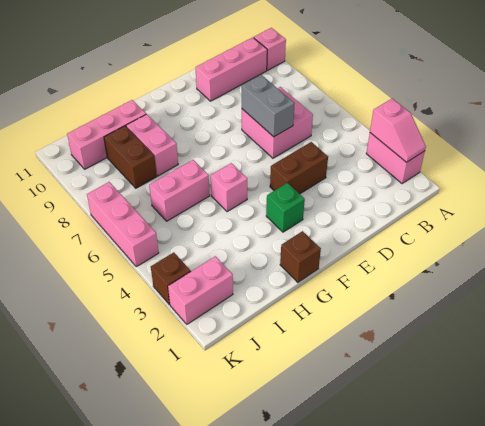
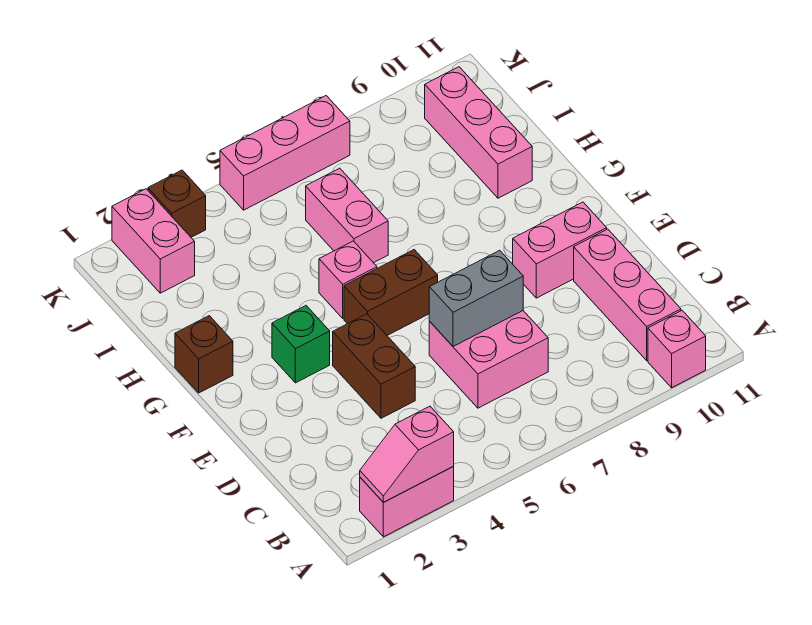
pink 1x2 brick [126,114,178,176] -> pink 1x2 brick moved to [513,202,607,298]
brown 1x2 brick [104,126,157,188] -> brown 1x2 brick moved to [344,250,438,335]

